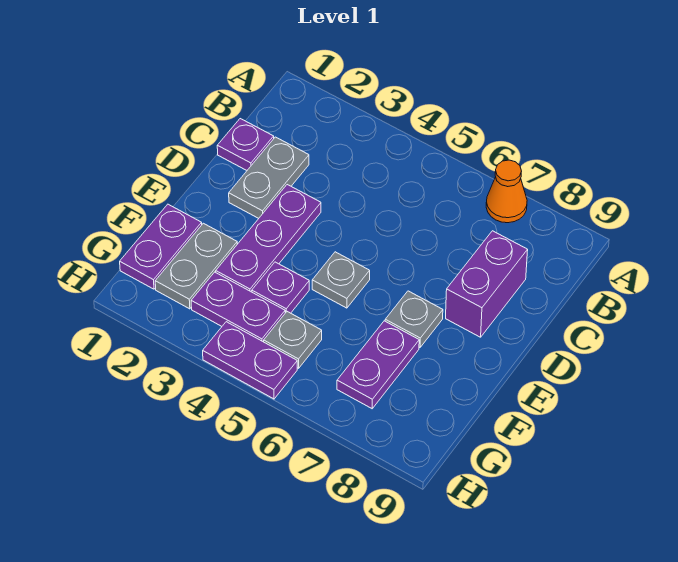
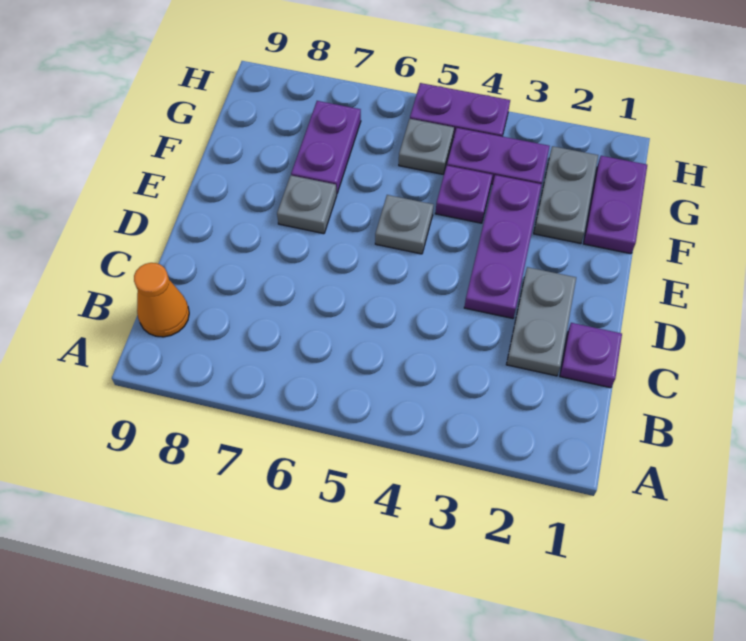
orange 1x1 cone [486,160,527,223] -> orange 1x1 cone moved to [134,263,189,337]
purple 1x2 brick [446,231,528,337] -> none

